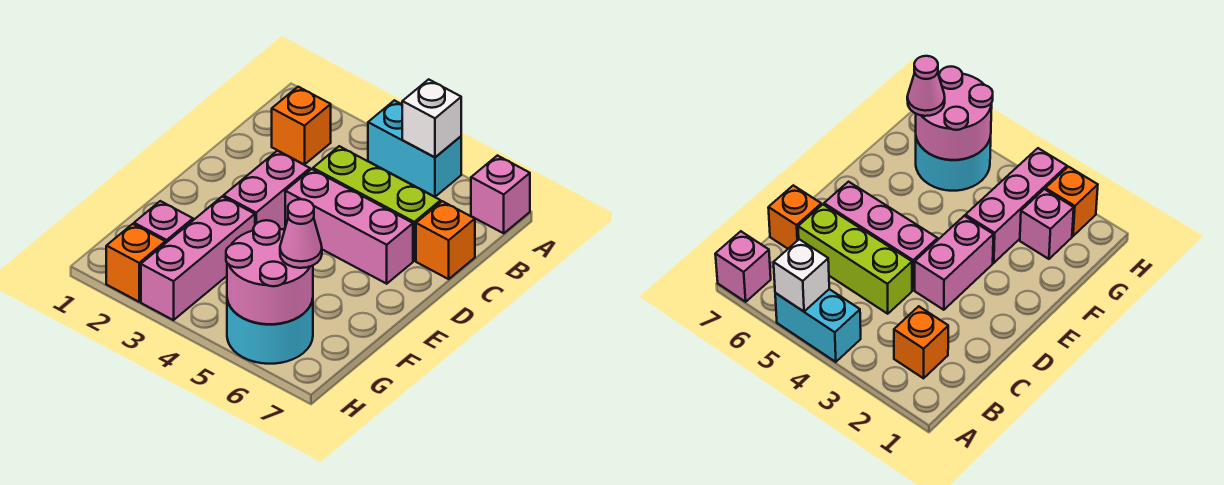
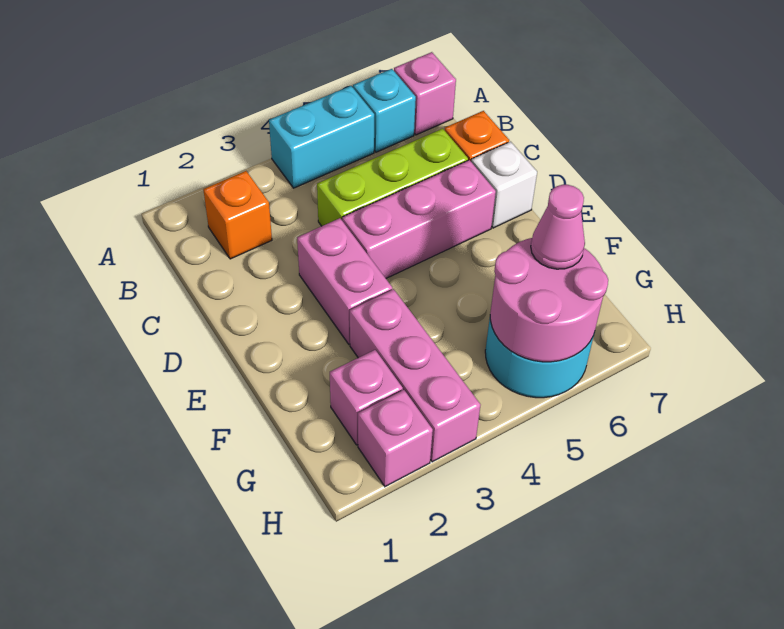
white 1x1 brick [402,79,461,157] -> white 1x1 brick moved to [471,142,537,228]
none -> cyan 1x1 brick [353,69,416,152]
orange 1x1 brick [106,224,165,302] -> pink 1x1 brick [358,390,433,487]

